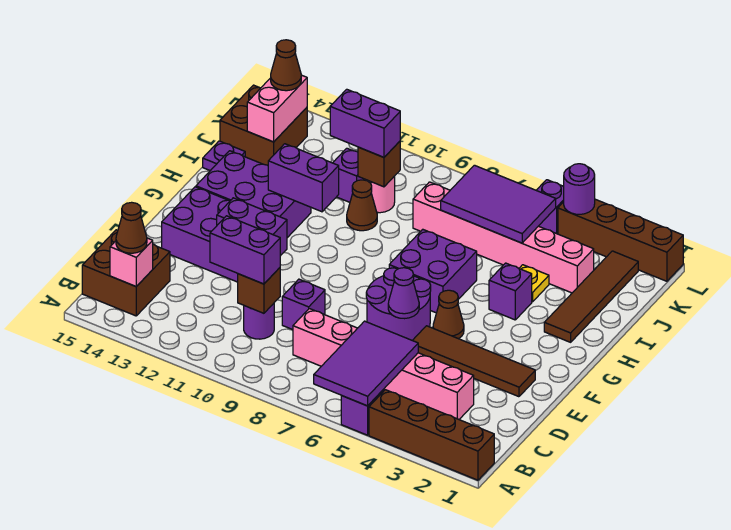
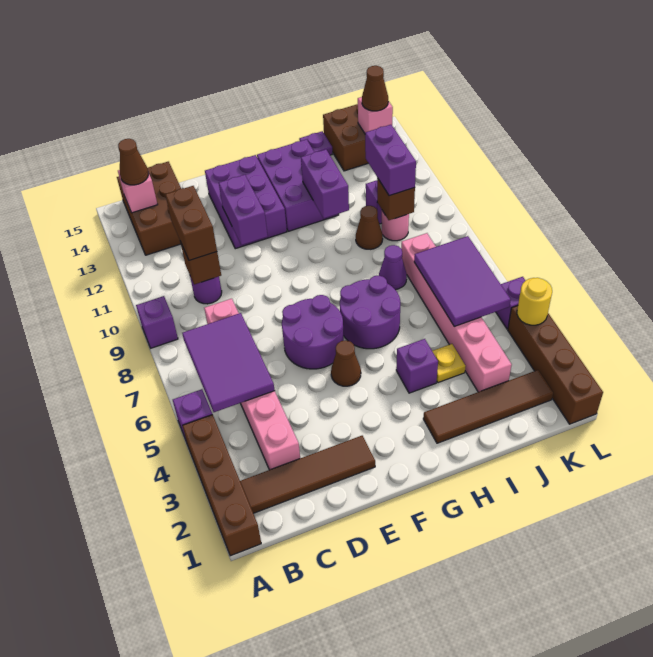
purple 2x3 tile [314,321,418,406] -> purple 2x3 tile turned to [182,313,275,412]
brown 2x2 brick [82,230,170,316] -> brown 2x3 brick [117,162,181,255]
purple 1x2 brick [210,216,280,284] -> brown 1x2 brick [165,186,217,260]
purple 1x1 brick [282,279,325,330] -> purple 1x1 brick moved to [136,296,178,348]
brown 1x4 tile [412,326,535,397] -> brown 1x4 tile turned to [240,436,375,513]
purple 1x1 cone [388,268,419,319] -> purple 1x1 cone moved to [379,245,407,290]
purple 2x2 brick [389,229,477,313] -> purple 2x2 round brick [340,276,400,349]
pink 1x2 brick [247,75,307,142] -> pink 1x1 brick [357,97,393,133]
purple 1x1 round brick [564,164,595,214] -> yellow 1x1 round brick [517,278,552,325]

